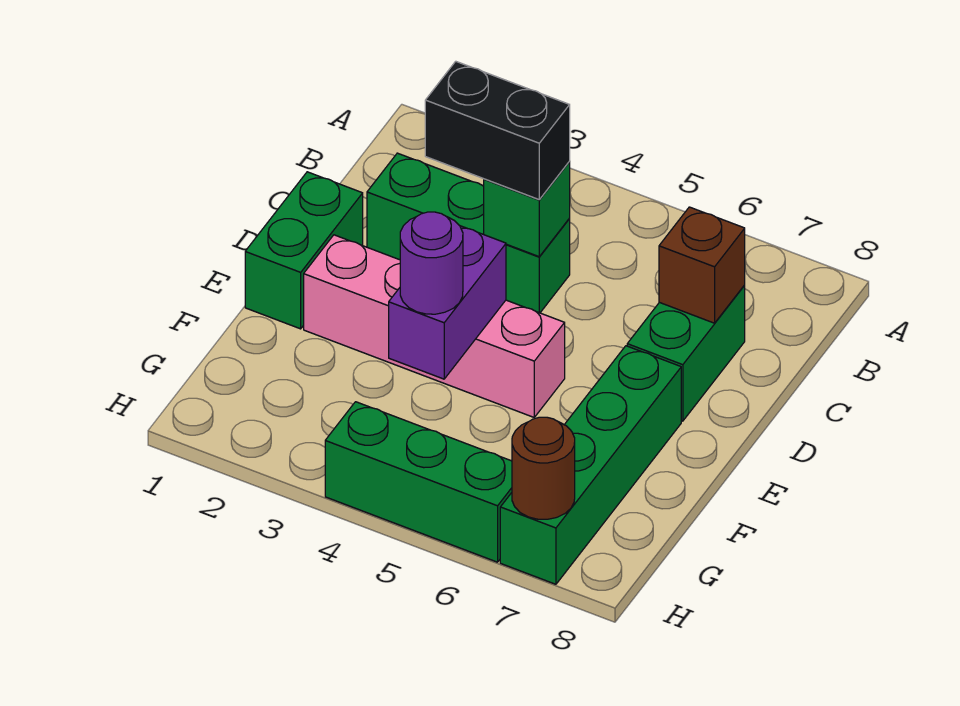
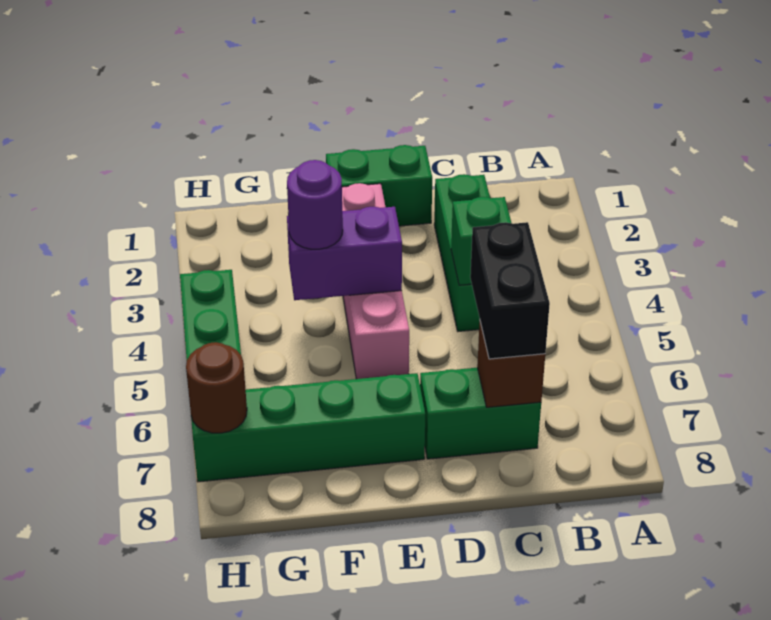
black 1x2 brick [425,61,570,199] -> black 1x2 brick moved to [470,222,550,359]

